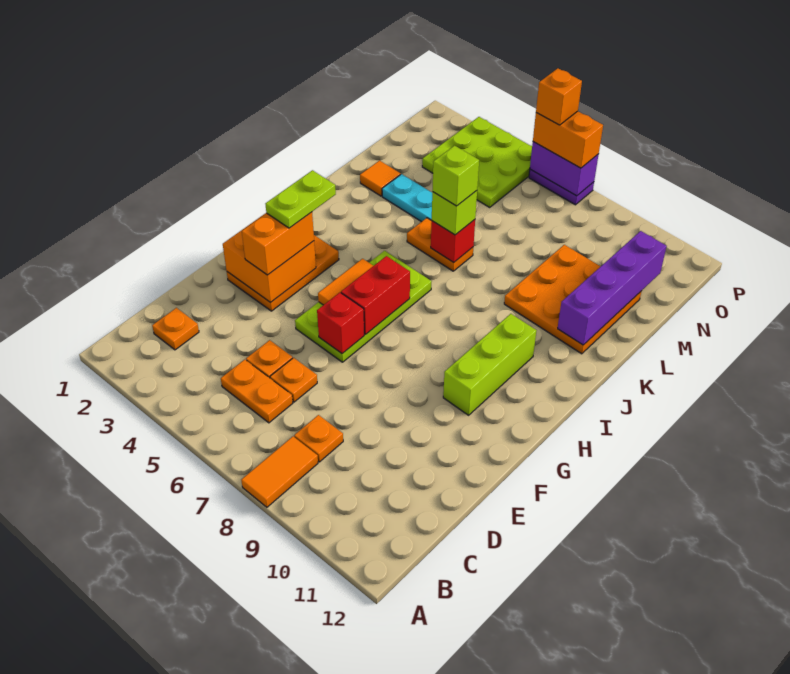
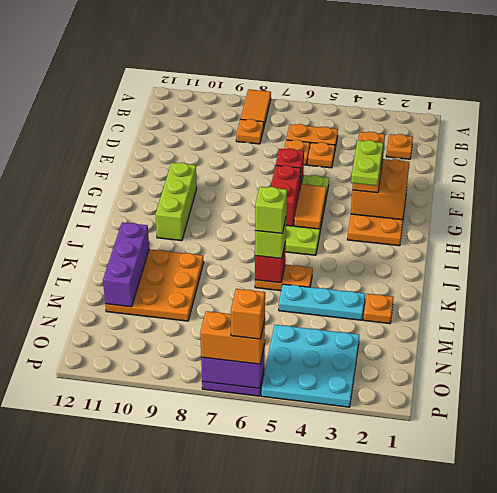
purple 1x4 brick [558,231,667,345] -> purple 1x3 brick [103,222,149,307]
orange 1x1 tile [360,160,401,196] -> orange 1x1 plate [363,294,394,324]
lime 3x3 plate [422,117,532,207] -> cyan 3x3 plate [261,325,359,407]

